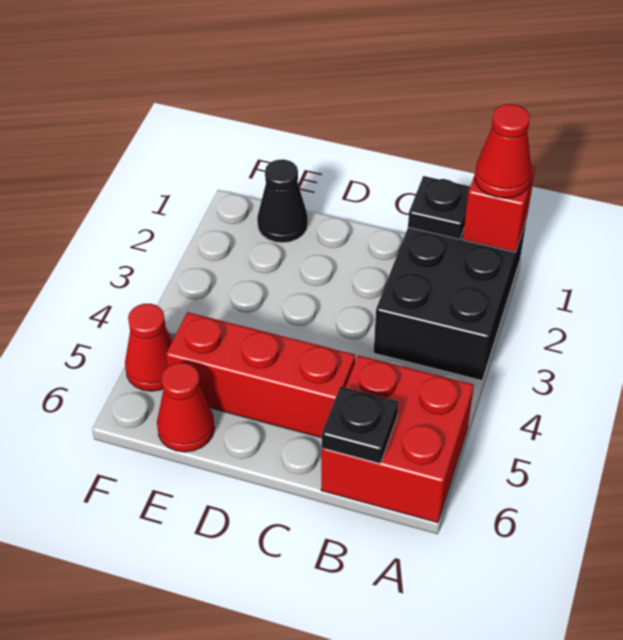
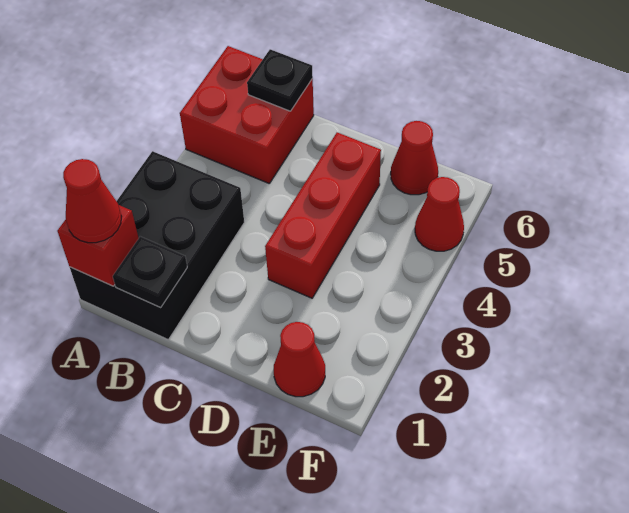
red 1x3 brick [166,312,355,438] -> red 1x3 brick turned to [265,132,381,298]
black 1x1 cone [257,159,308,243] -> red 1x1 cone [274,322,325,397]

